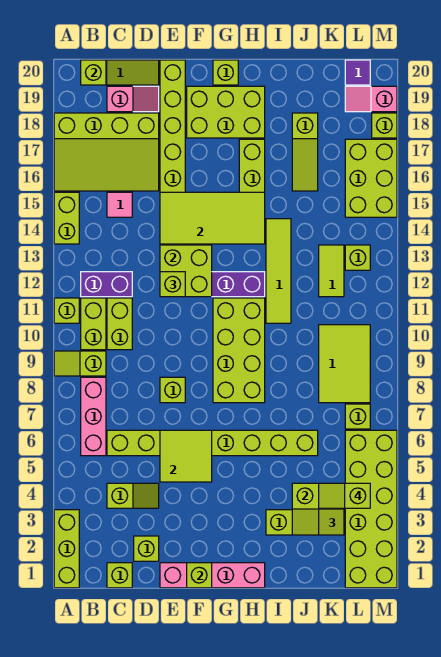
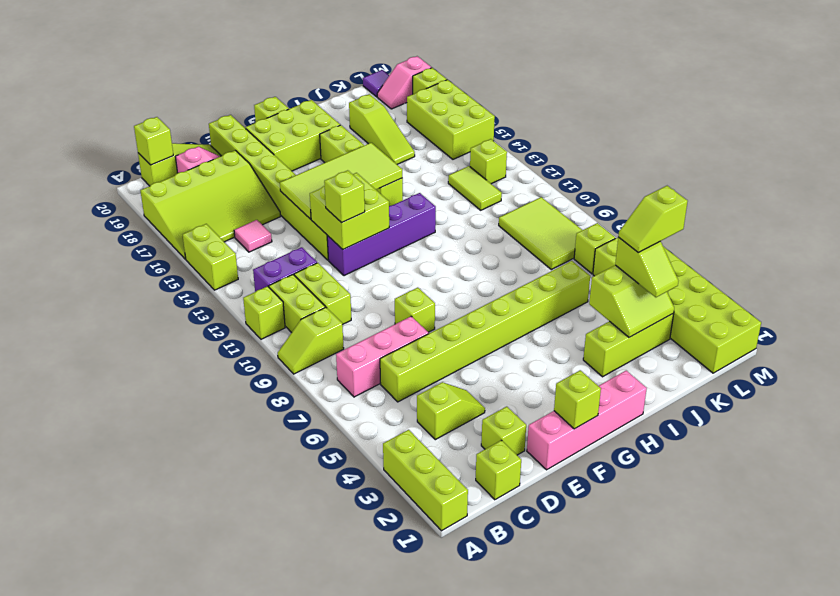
pink 1x3 brick [81,377,106,456] -> pink 1x3 brick turned to [336,316,429,397]
lime 2x2 tile [160,430,212,482] -> none
lime 2x4 brick [213,298,265,403] -> none
lime 1x4 tile [266,219,291,323] -> none

